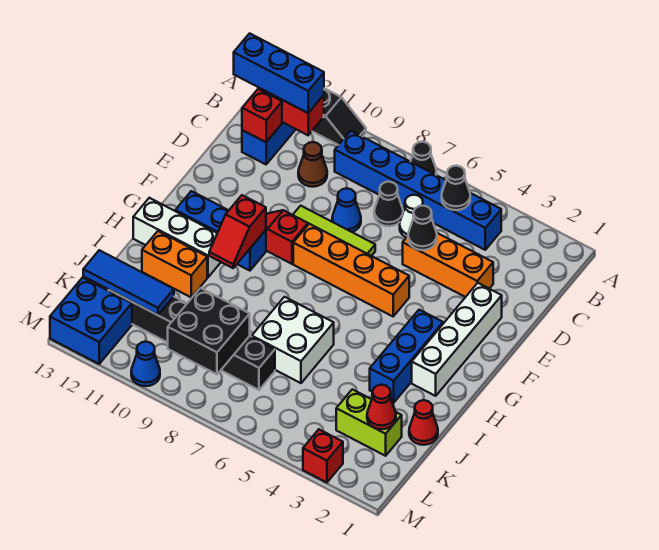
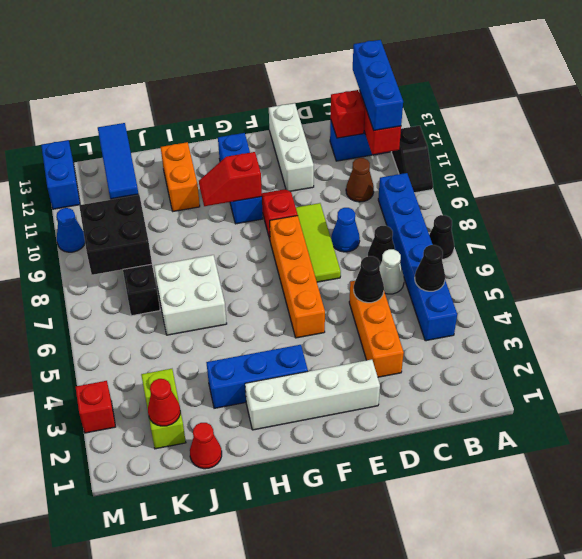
white 1x3 brick [133,198,221,277] -> white 1x3 brick moved to [269,103,314,191]
blue 2x2 brick [50,278,132,364] -> blue 1x2 brick [41,140,80,209]

